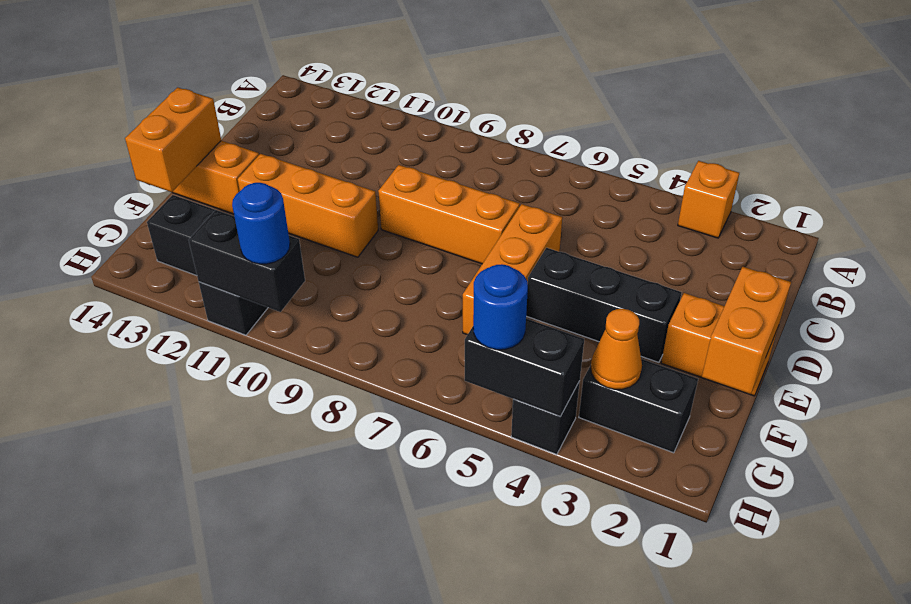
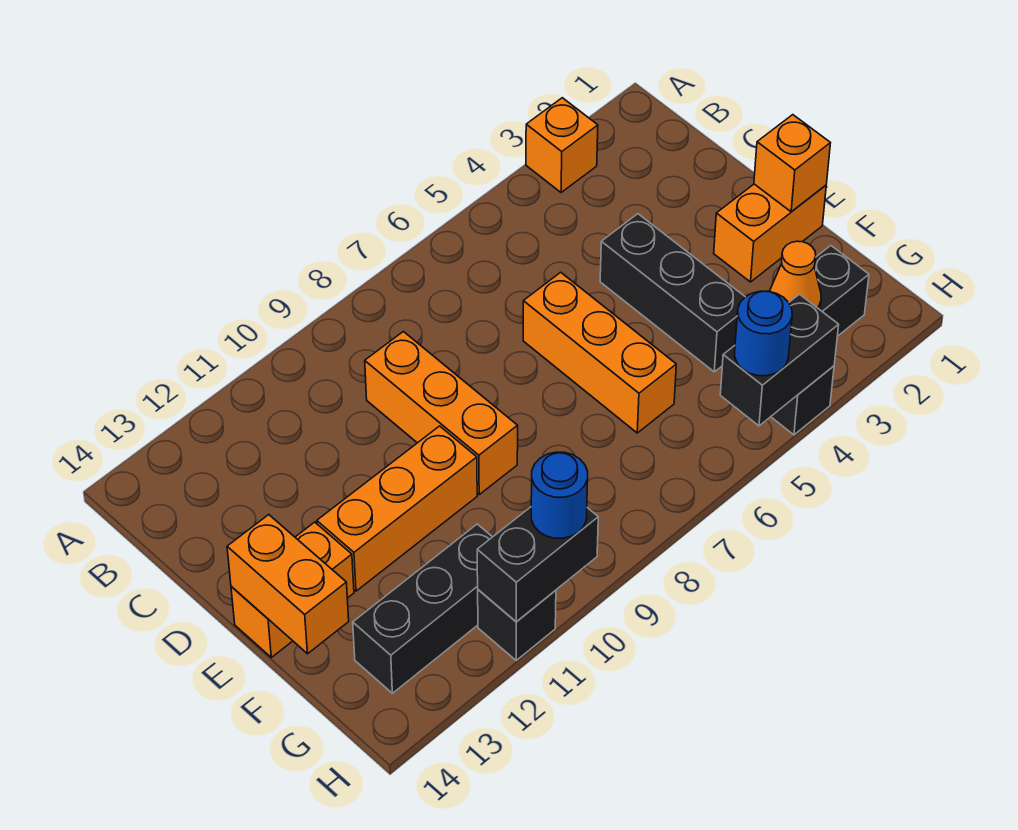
orange 1x3 brick [378,165,520,264] -> orange 1x3 brick turned to [365,332,518,494]
orange 1x2 brick [702,267,791,394] -> orange 1x1 brick [754,115,830,212]
black 1x3 brick [526,248,681,362] -> black 1x3 brick turned to [600,214,745,372]

